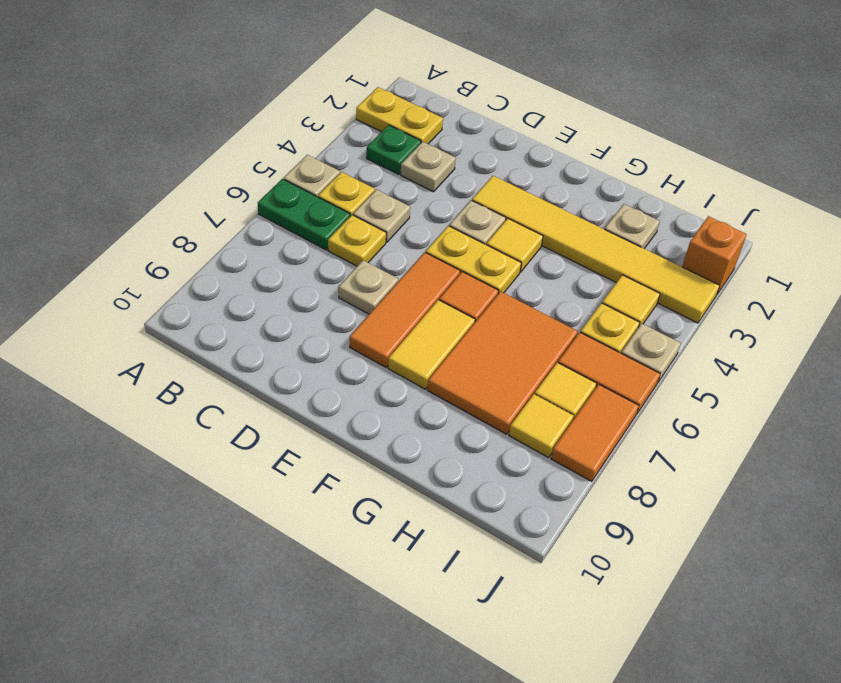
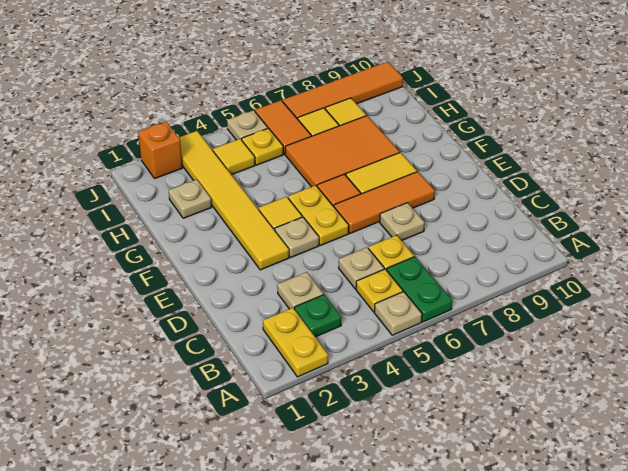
orange 1x2 tile [551,385,639,481] -> orange 1x4 tile [283,62,403,119]

